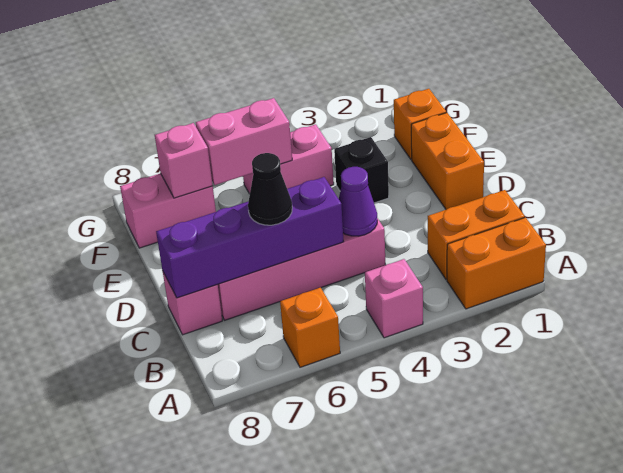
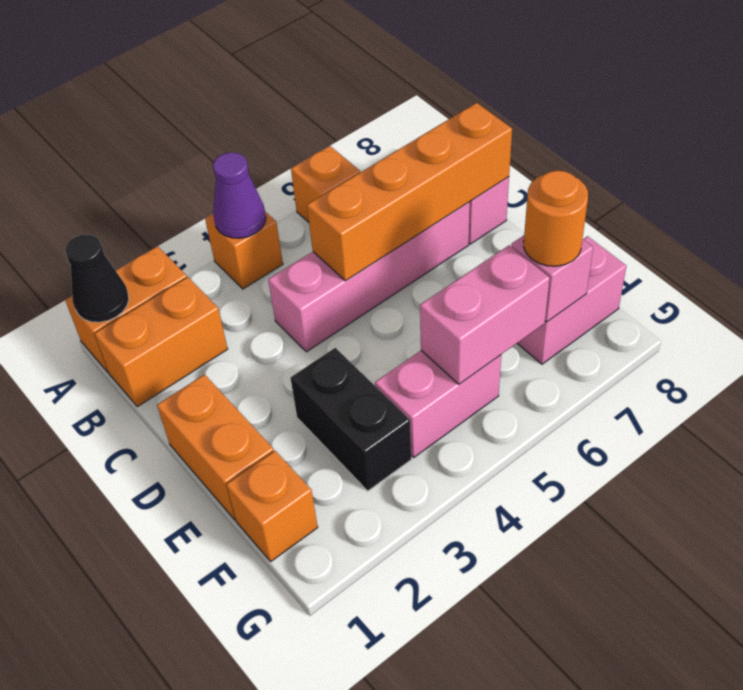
pink 1x1 brick [365,259,423,338] -> orange 1x1 brick [205,212,283,289]
purple 1x1 cone [339,167,377,236] -> purple 1x1 cone moved to [213,152,266,238]
purple 1x4 brick [156,177,344,298] -> orange 1x4 brick [307,103,512,281]
black 1x1 cone [248,153,292,225] -> black 1x1 cone moved to [65,234,129,322]
black 1x1 brick [334,137,389,203] -> black 1x2 brick [290,348,411,491]
none -> orange 1x1 round brick [524,171,588,266]

